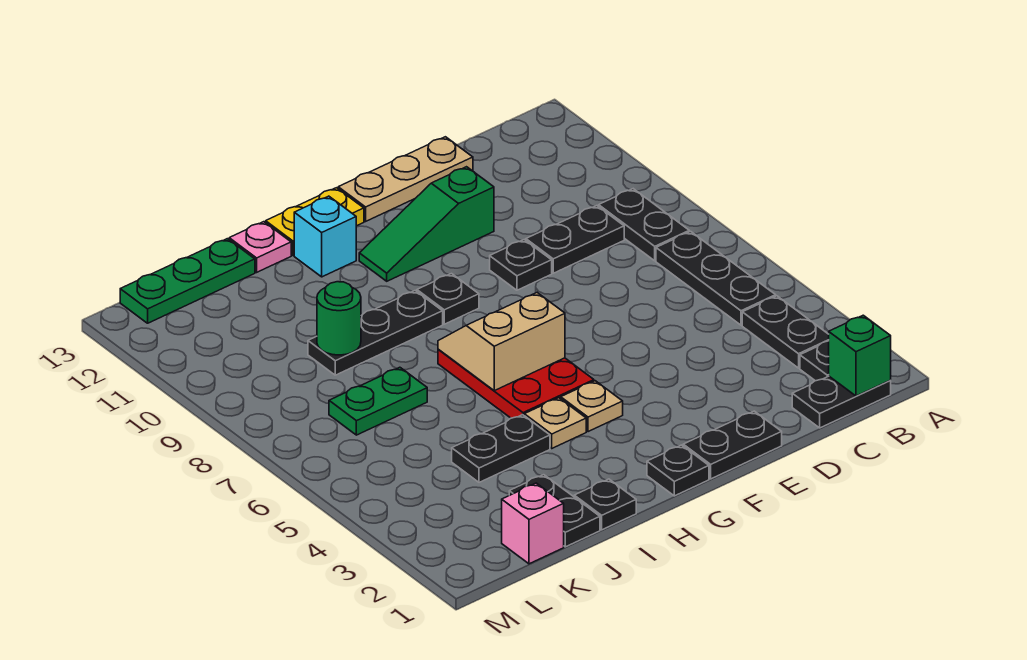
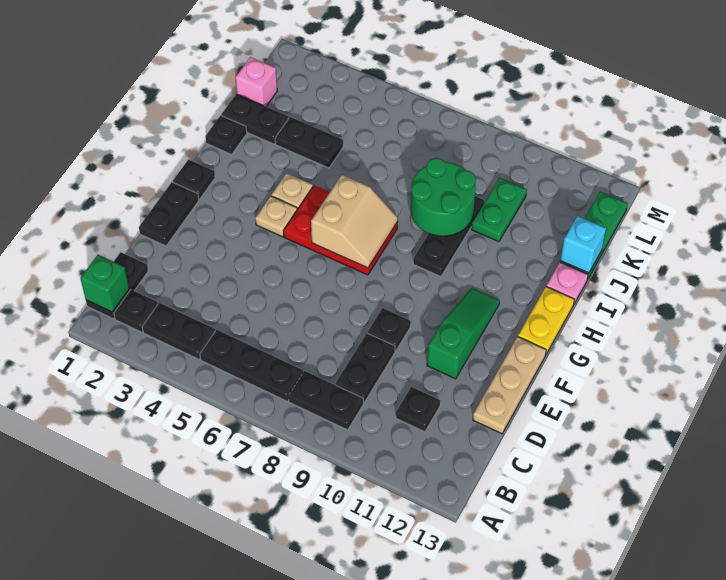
black 1x1 plate [417,274,479,324] -> black 1x1 plate moved to [396,387,440,432]
cyan 1x1 brick [294,196,356,277] -> cyan 1x1 brick moved to [560,216,606,273]
black 1x2 plate [452,415,550,482] -> black 1x2 plate turned to [275,117,343,168]
green 1x2 plate [329,367,427,435] -> green 1x2 plate moved to [471,178,527,242]
green 1x1 round brick [317,282,361,355] -> green 2x2 round brick [411,158,476,236]

